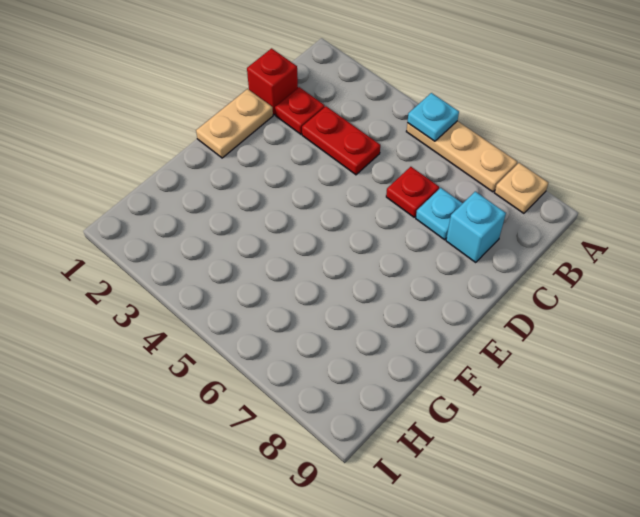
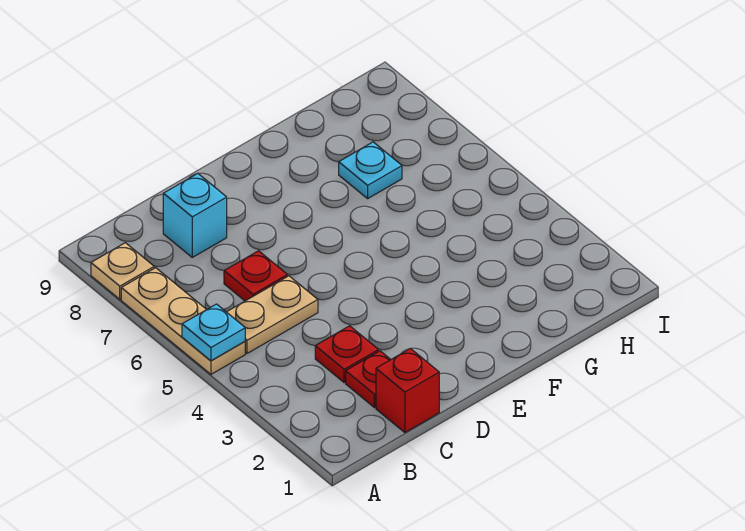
red 1x2 plate [302,106,380,175] -> red 1x1 plate [315,326,379,383]
cyan 1x1 plate [416,188,463,240] -> cyan 1x1 plate moved to [339,142,402,199]
tan 1x2 plate [196,89,273,158] -> tan 1x2 plate moved to [227,276,318,353]

